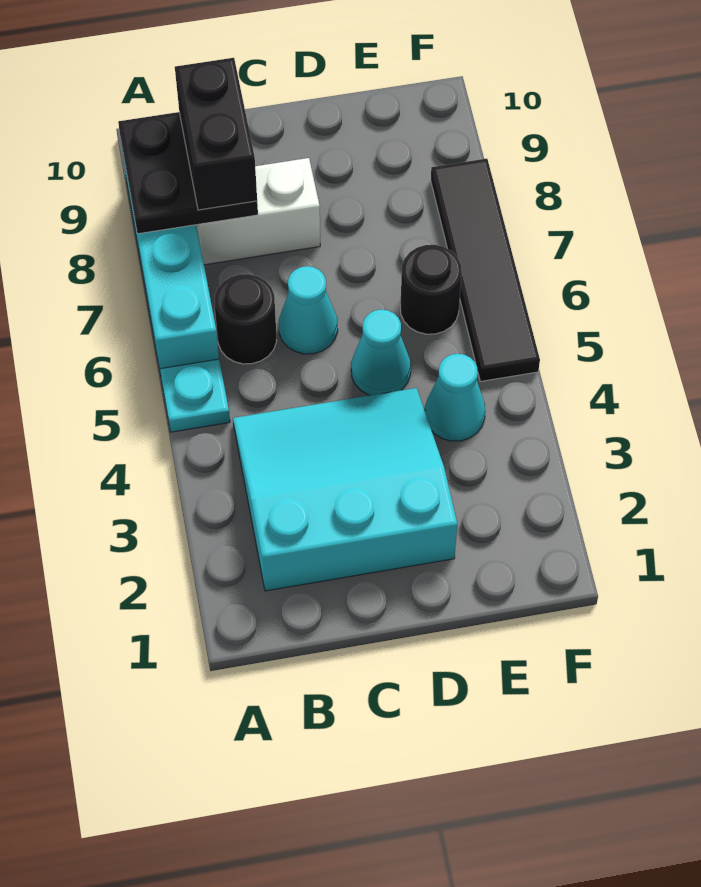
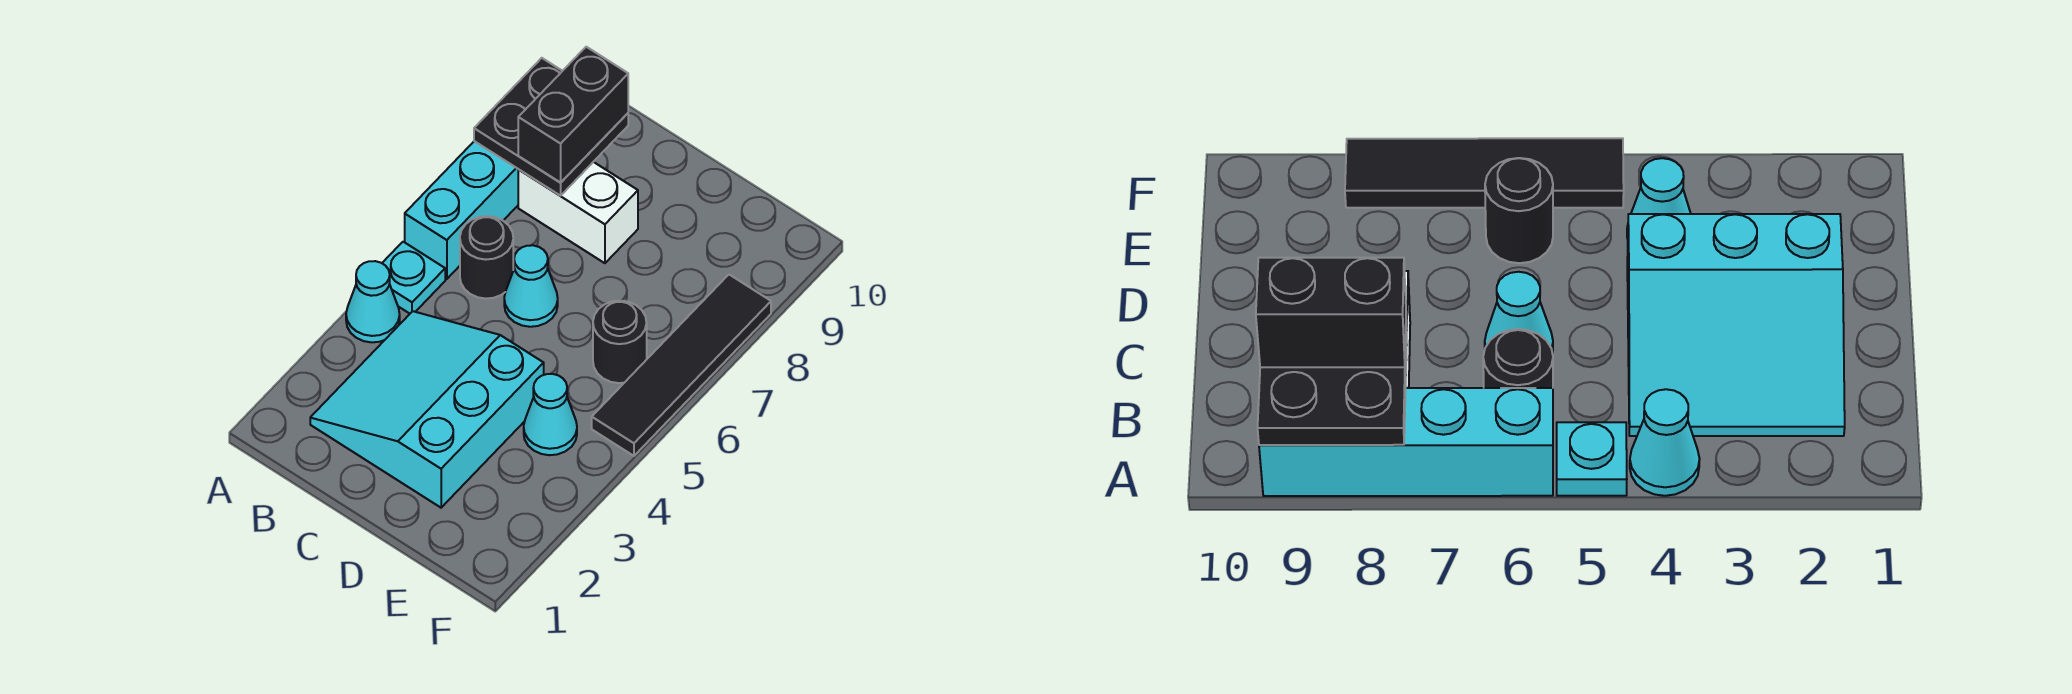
cyan 3x3 slope [233,388,457,591] -> cyan 3x3 slope turned to [310,311,544,508]
cyan 1x1 cone [351,310,411,395] -> cyan 1x1 cone moved to [346,261,400,342]

